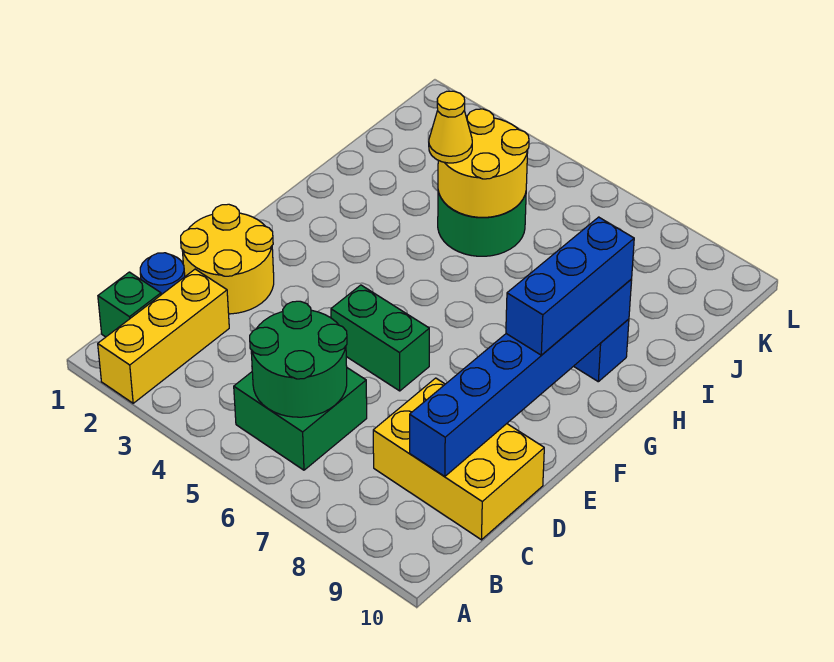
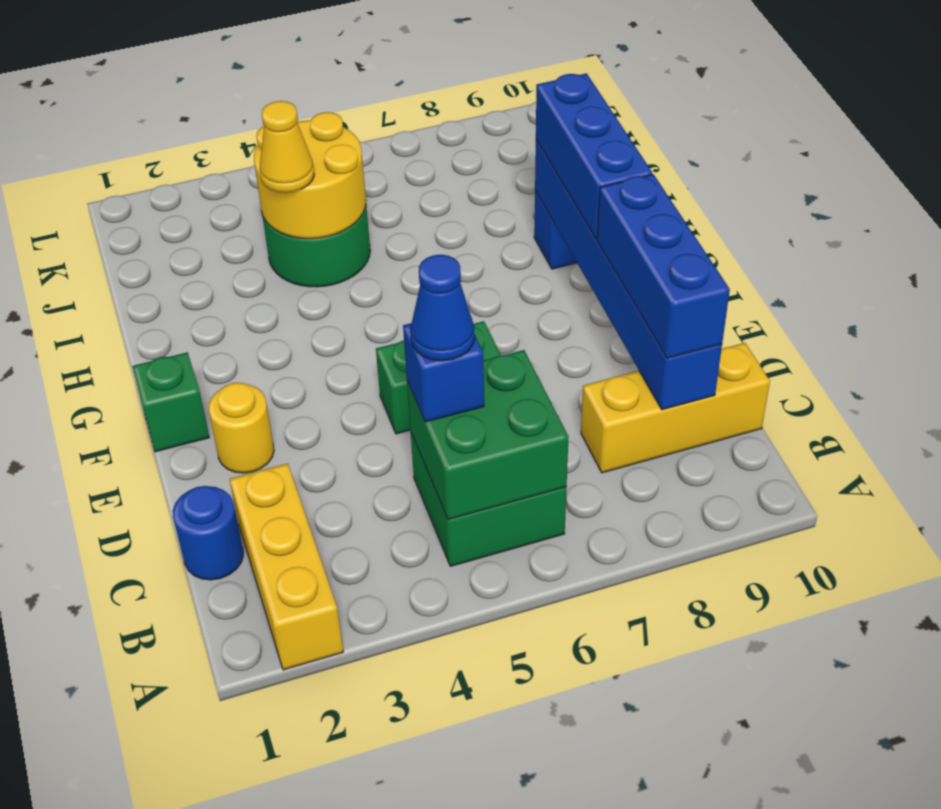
green 1x1 brick [98,272,161,337] -> green 1x1 brick moved to [133,352,209,452]
green 2x2 round brick [250,301,347,417] -> green 2x2 brick [407,350,569,520]
none -> blue 1x1 brick [403,323,484,422]
none -> blue 1x1 cone [410,255,475,361]
yellow 2x3 brick [373,378,544,540] -> yellow 1x3 brick [581,343,770,473]
none -> blue 1x3 brick [597,174,730,358]
yellow 2x2 round brick [181,204,274,314] -> yellow 1x1 round brick [208,383,274,473]

